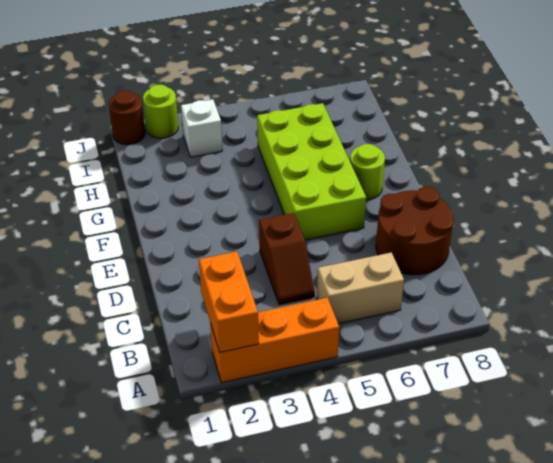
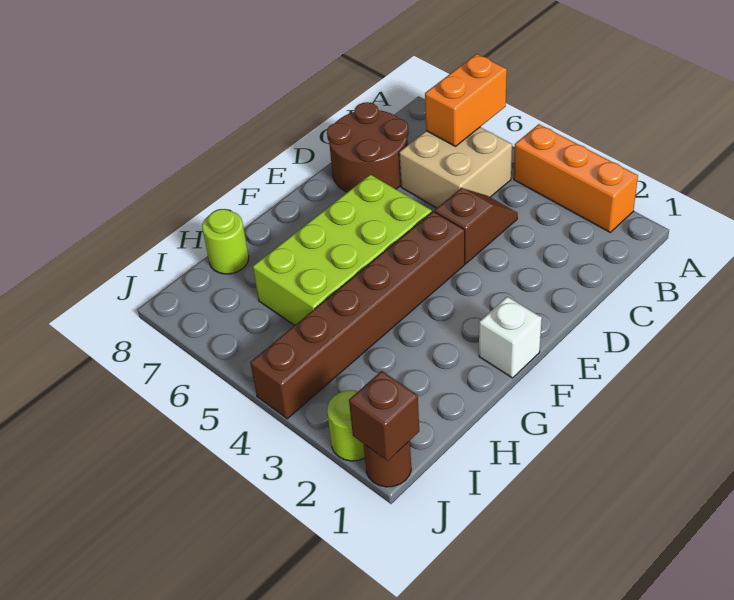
orange 1x2 brick [199,252,259,352] -> orange 1x2 brick moved to [425,54,507,146]
tan 1x2 brick [317,253,404,324] -> tan 2x2 brick [399,127,512,208]
none -> brown 1x6 brick [250,211,465,419]
lime 1x1 round brick [350,144,385,200] -> lime 1x1 round brick moved to [202,209,249,274]
white 1x1 brick [181,100,222,157] -> white 1x1 brick moved to [479,297,542,378]
none -> brown 1x1 brick [349,371,419,461]

